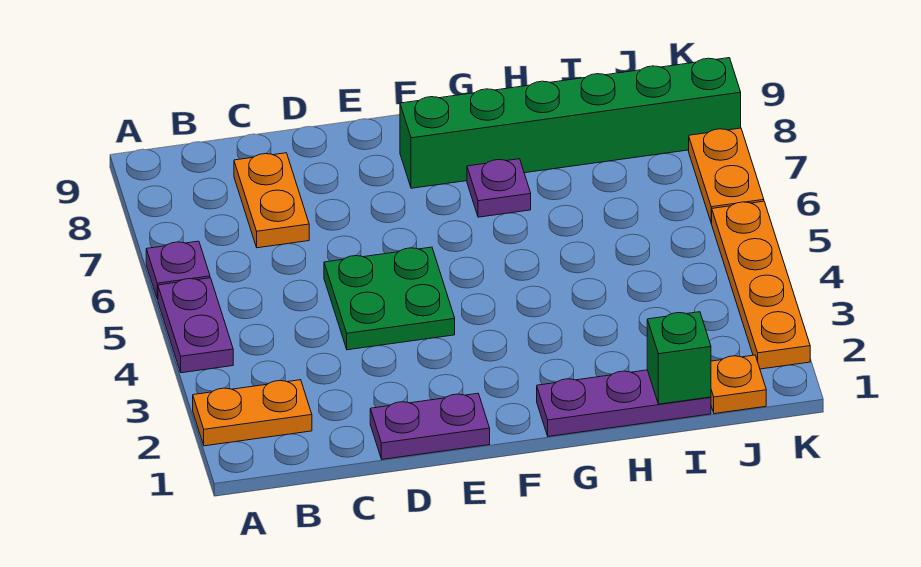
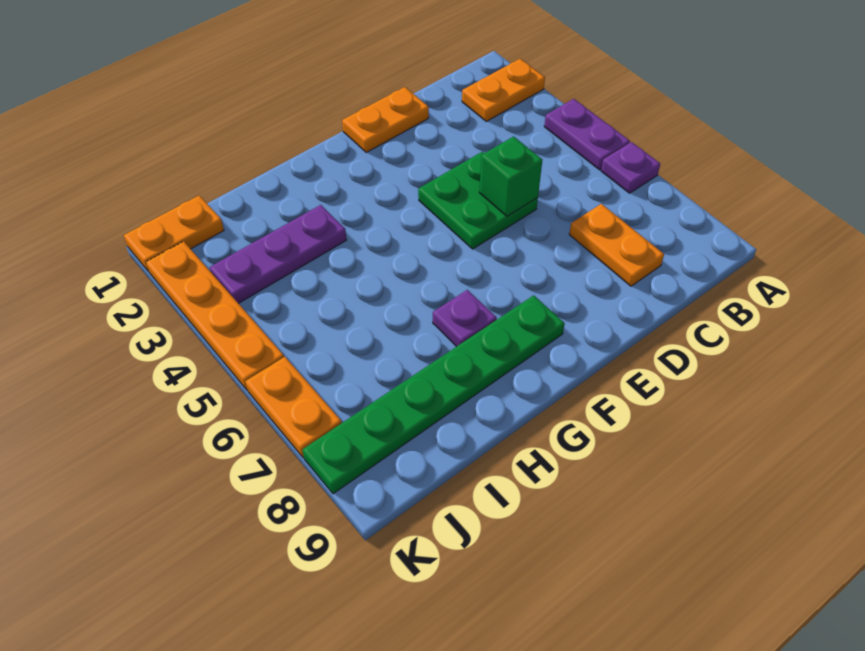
purple 1x2 plate [370,393,490,459] -> orange 1x2 plate [342,87,429,152]
green 1x6 brick [400,58,741,188] -> green 1x6 plate [302,295,565,494]
purple 1x3 plate [537,370,711,436] -> purple 1x3 plate moved to [210,205,346,303]
green 1x1 brick [647,312,711,404] -> green 1x1 brick moved to [479,136,542,216]
orange 1x1 plate [711,355,766,414] -> orange 1x2 plate [124,196,224,272]

